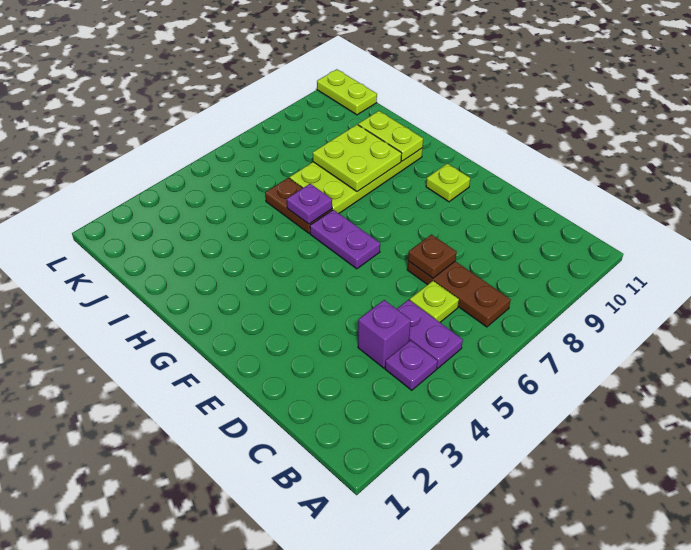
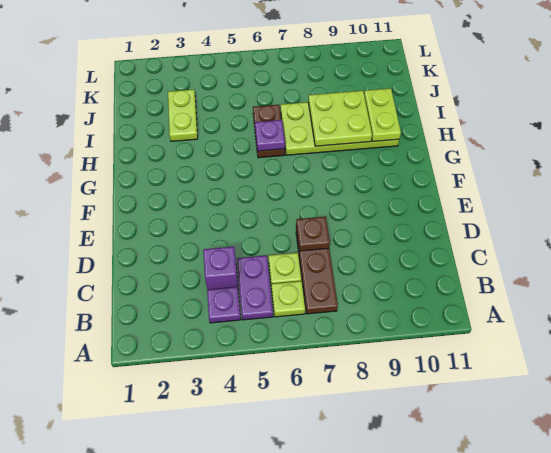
purple 1x2 plate [310,210,380,269] -> none
lime 1x1 plate [426,163,470,202] -> lime 1x1 plate moved to [271,281,305,317]
lime 1x2 plate [317,69,377,115] -> lime 1x2 plate moved to [168,89,198,141]

